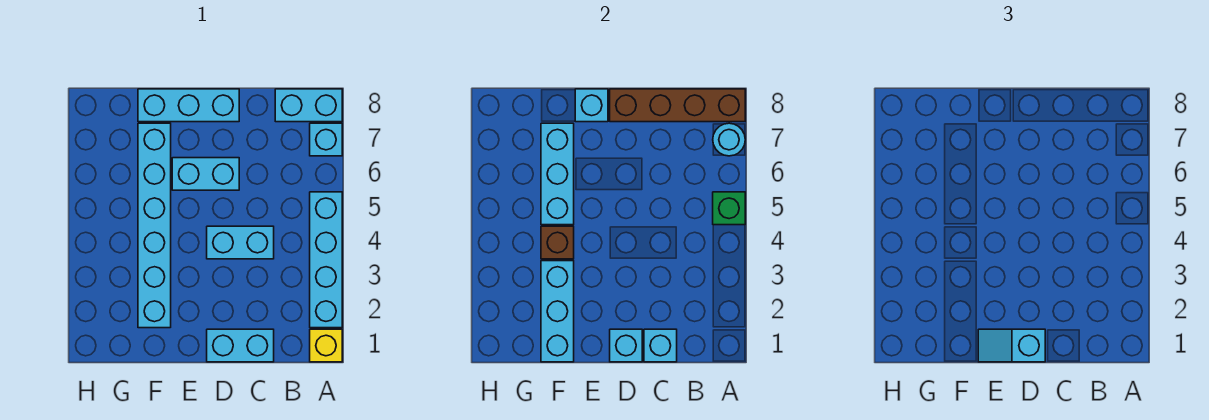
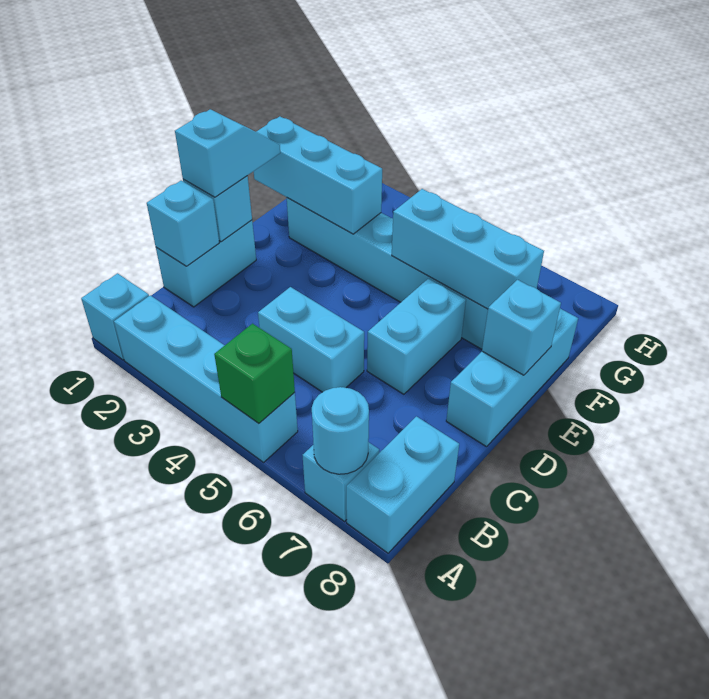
yellow 1x1 brick [310,329,342,362] -> cyan 1x1 brick [81,273,149,360]
brown 1x4 brick [610,89,745,122] -> none
cyan 1x2 brick [207,226,274,259] -> cyan 1x2 brick turned to [258,287,364,392]
brown 1x1 brick [541,226,574,259] -> none

